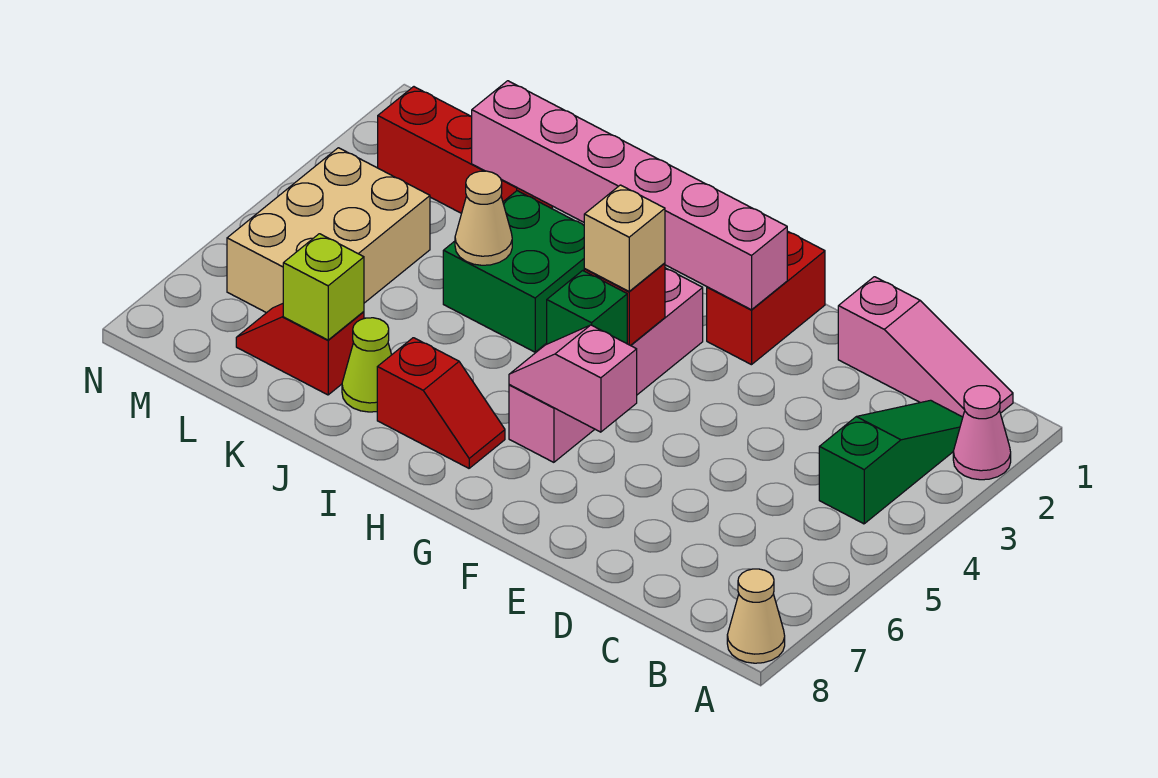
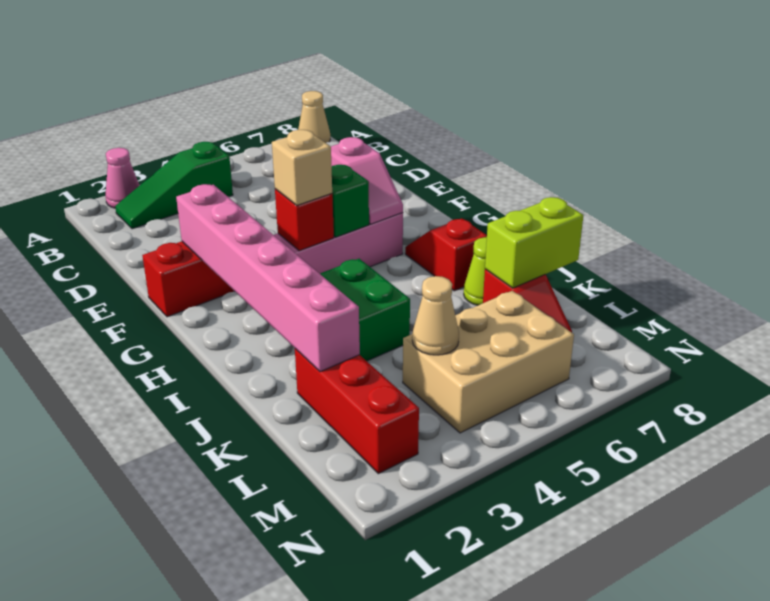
pink 1x3 slope [838,277,1013,417] -> none
tan 1x1 cone [455,171,512,265] -> tan 1x1 cone moved to [412,276,459,355]
lime 1x1 brick [283,234,364,340] -> lime 1x2 brick [485,197,583,288]

